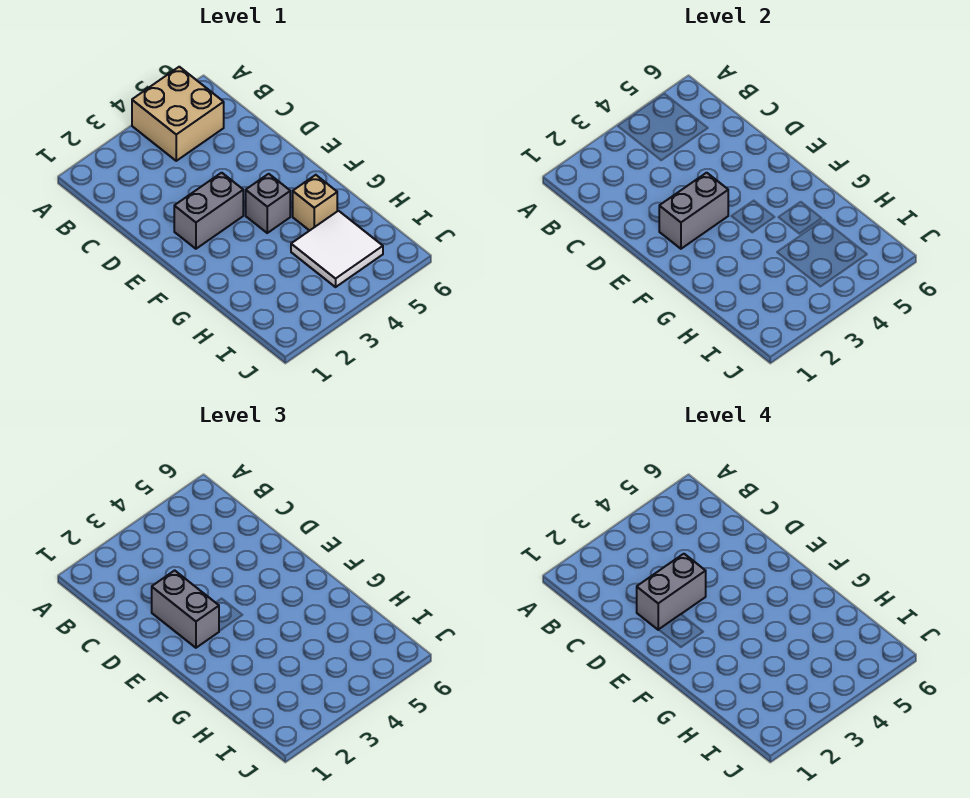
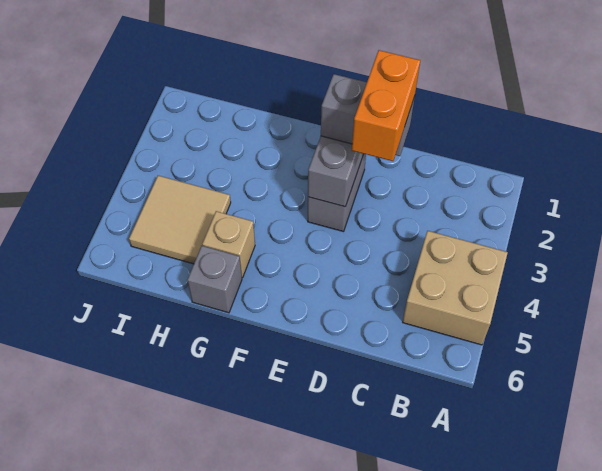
grey 1x2 brick [637,554,706,630] -> orange 1x2 brick [352,50,420,161]
grey 1x1 brick [246,174,290,233] -> grey 1x1 brick moved to [187,246,242,313]
white 2x2 tile [291,211,383,287] -> tan 2x2 tile [129,176,231,264]

